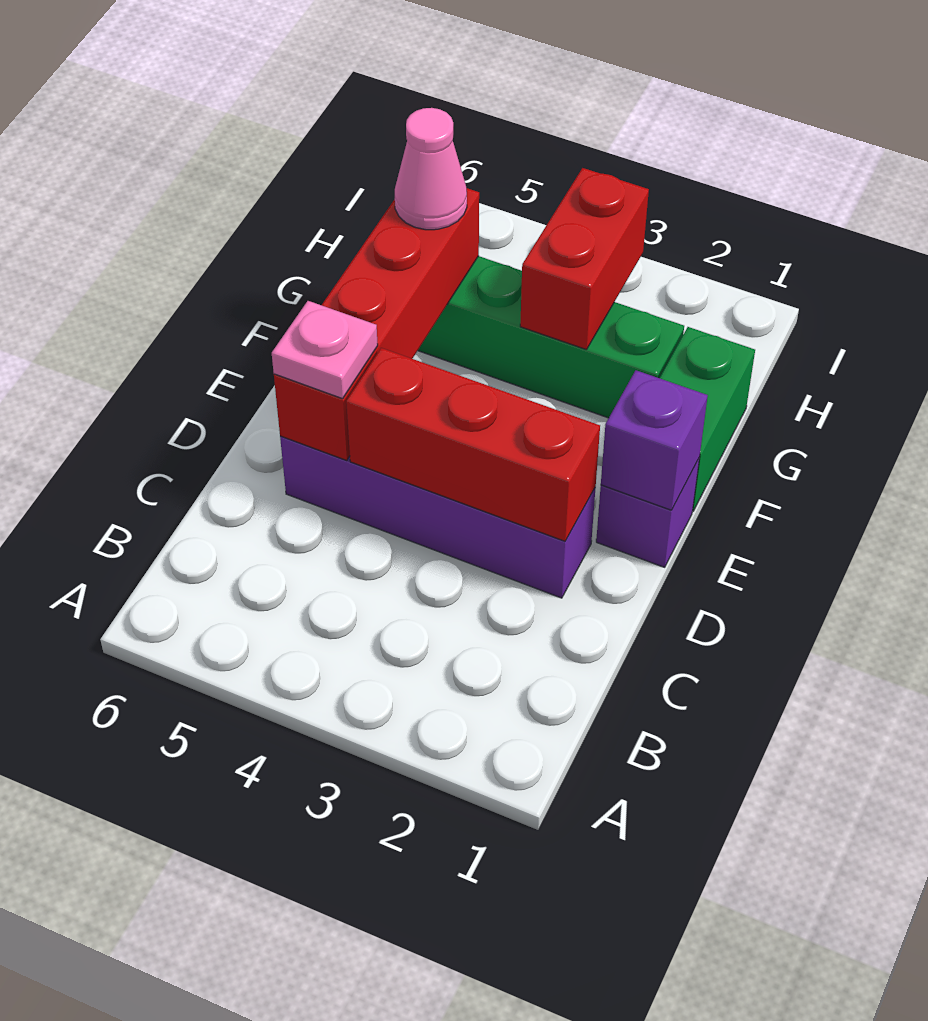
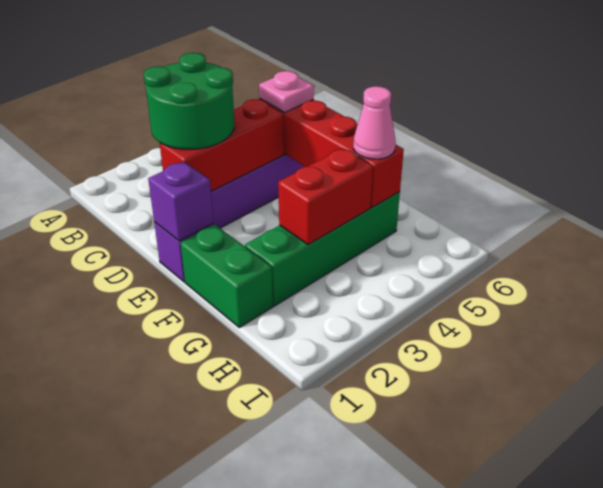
none -> green 2x2 round brick [144,53,234,149]
red 1x2 brick [520,168,649,350] -> red 1x2 brick turned to [278,148,373,245]

